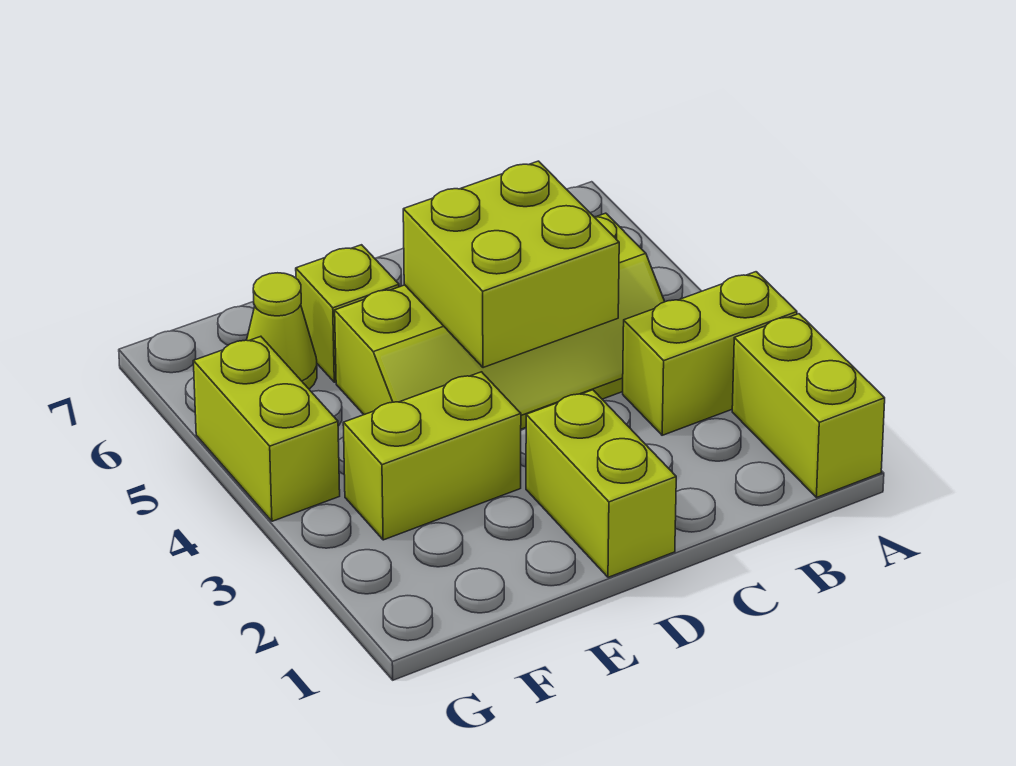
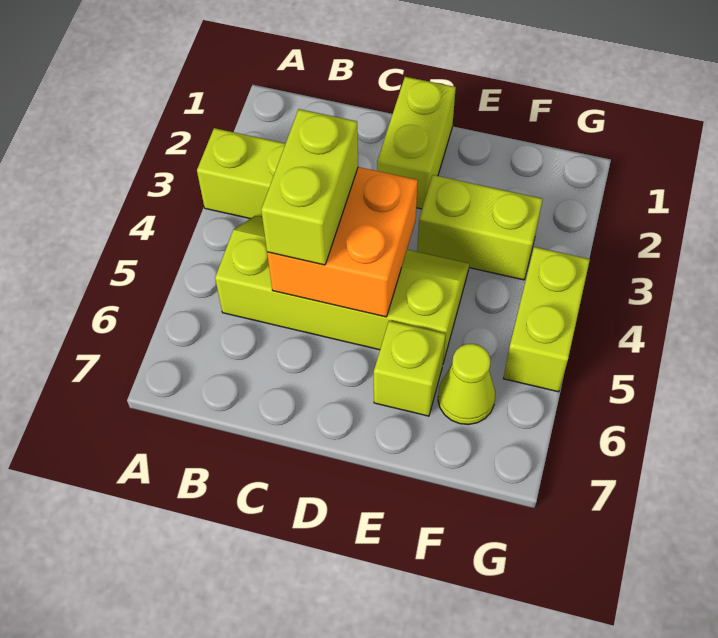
lime 1x2 brick [732,314,885,498] -> lime 1x2 brick moved to [261,109,358,265]
lime 2x2 brick [403,161,619,368] -> orange 2x2 brick [267,167,418,317]

